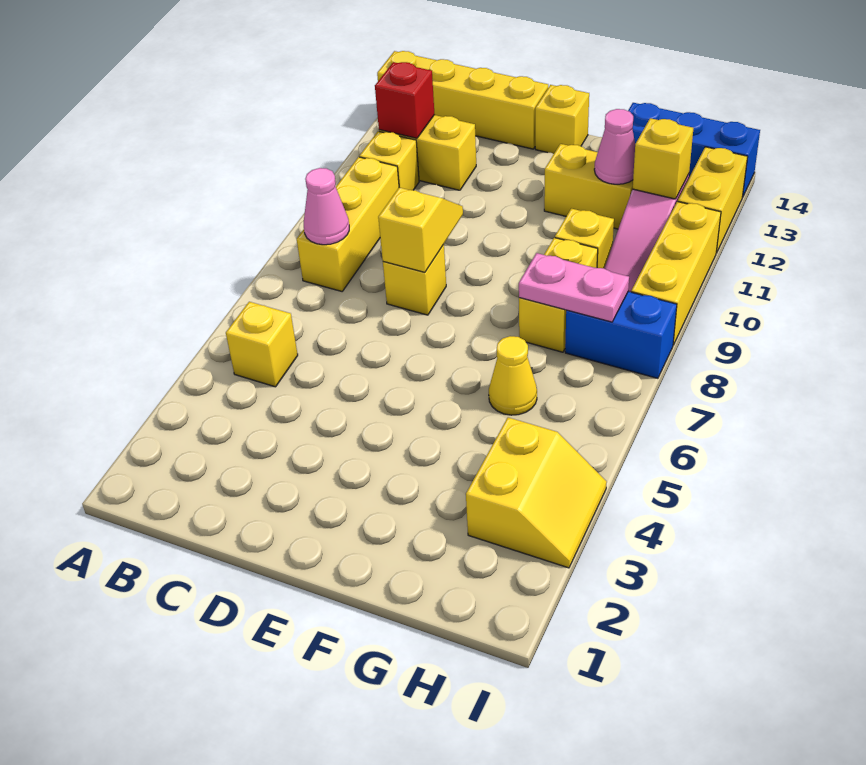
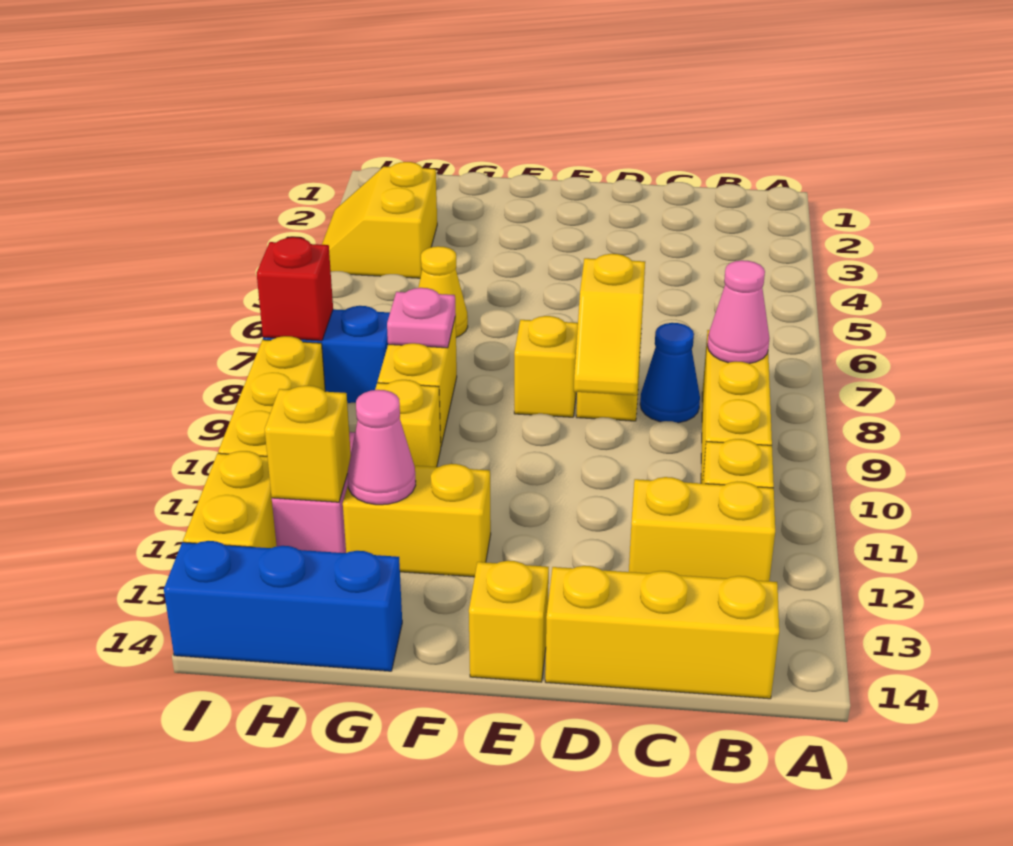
yellow 1x4 brick [377,51,548,149] -> yellow 1x3 brick [545,566,779,699]
yellow 1x1 brick [226,302,298,387] -> yellow 1x1 brick moved to [514,316,578,417]
red 1x1 brick [375,62,434,138] -> red 1x1 brick moved to [257,237,333,341]
none -> blue 1x1 cone [640,323,700,423]
pink 1x2 plate [519,253,629,322] -> pink 1x1 plate [387,288,456,348]

